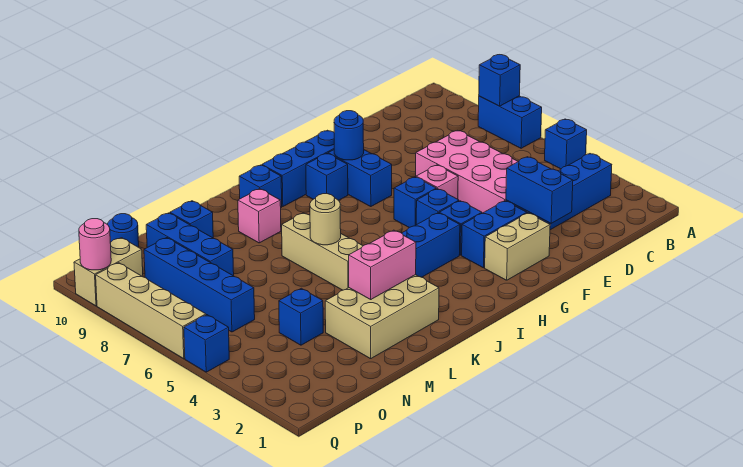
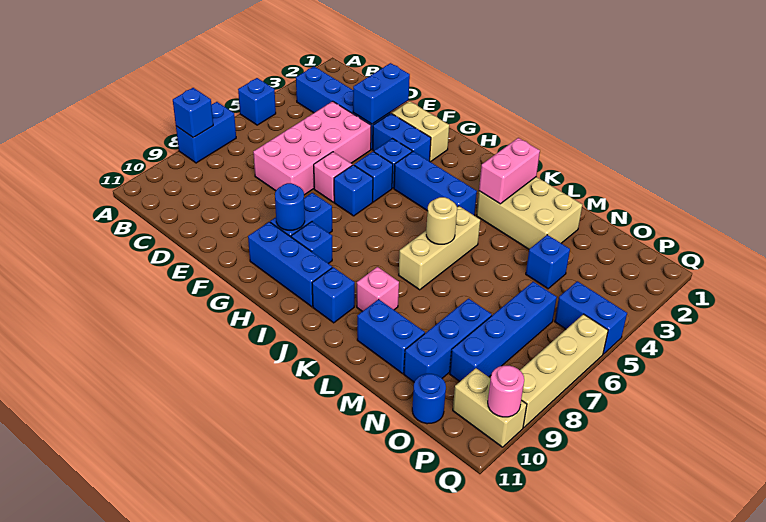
pink 1x2 brick [349,230,416,299] -> pink 1x2 brick turned to [479,138,540,204]
blue 1x1 brick [170,201,213,238] -> blue 1x2 brick [357,299,425,373]
blue 1x1 brick [184,315,229,372] -> blue 1x2 brick [555,281,627,354]

